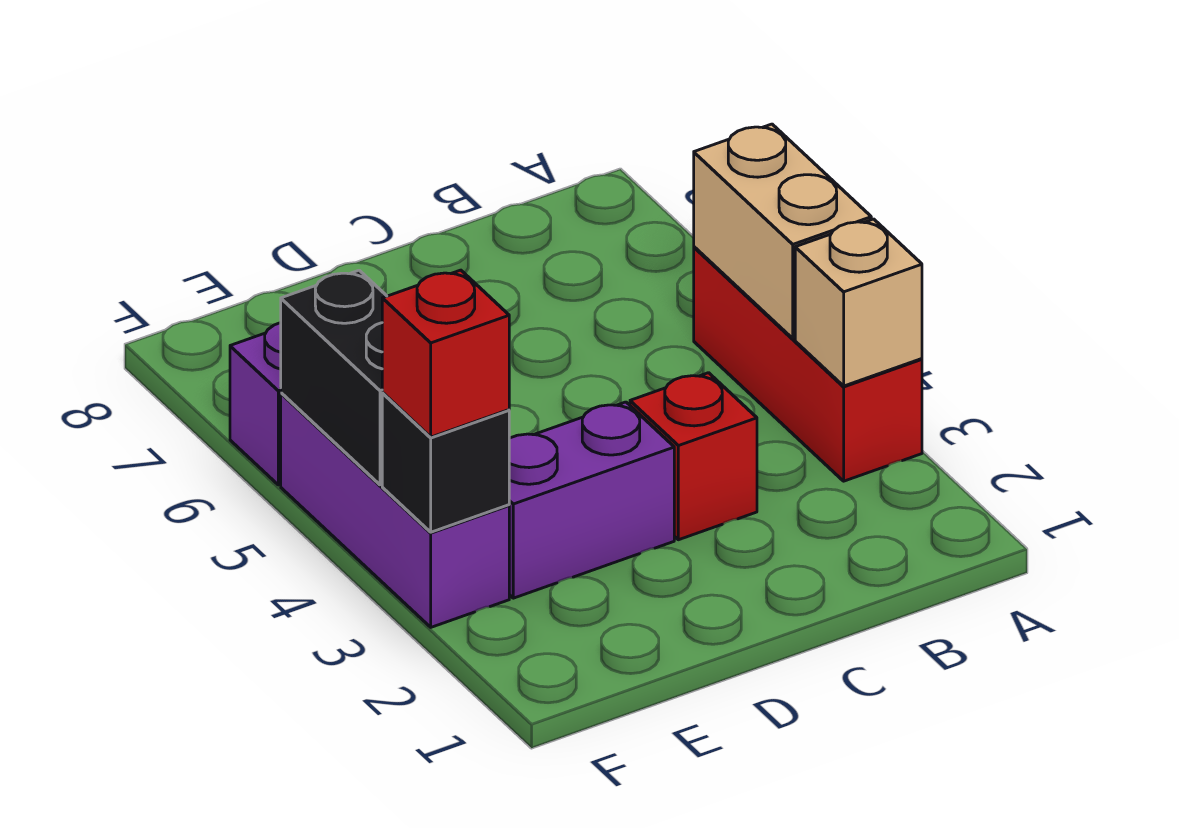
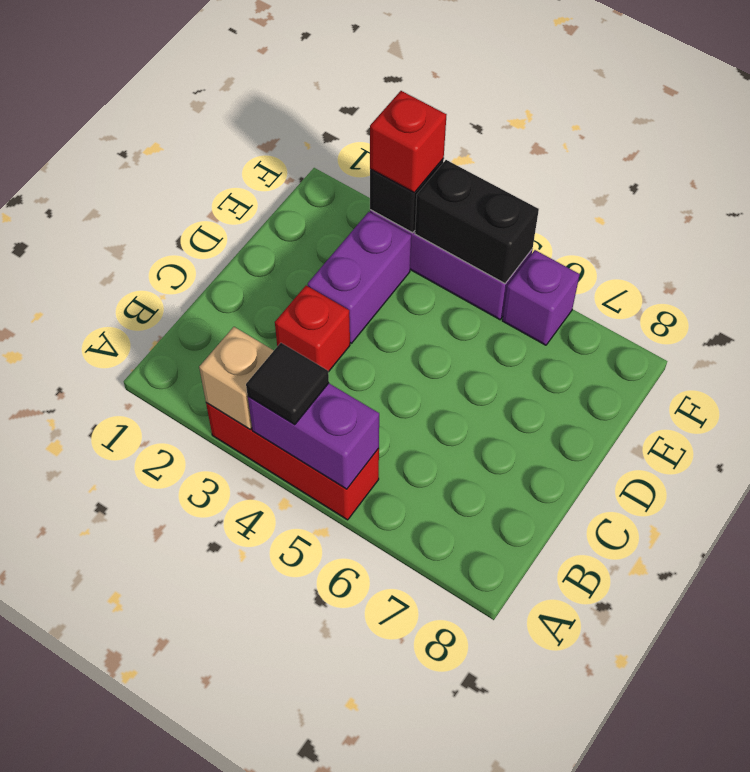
tan 1x2 brick [694,124,871,338] -> purple 1x2 brick [248,383,379,489]
none -> black 1x1 tile [246,343,329,425]

